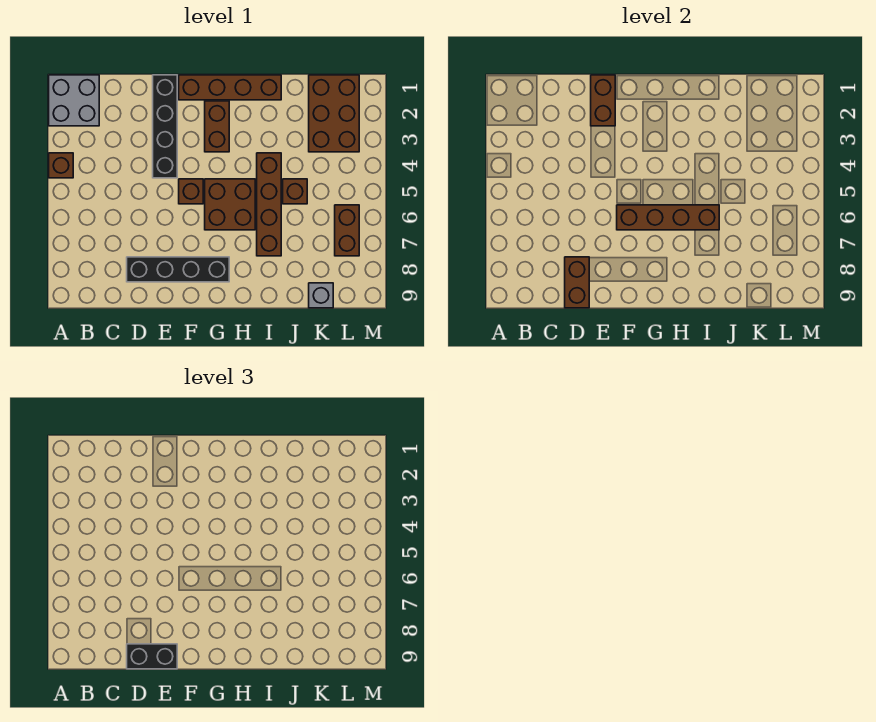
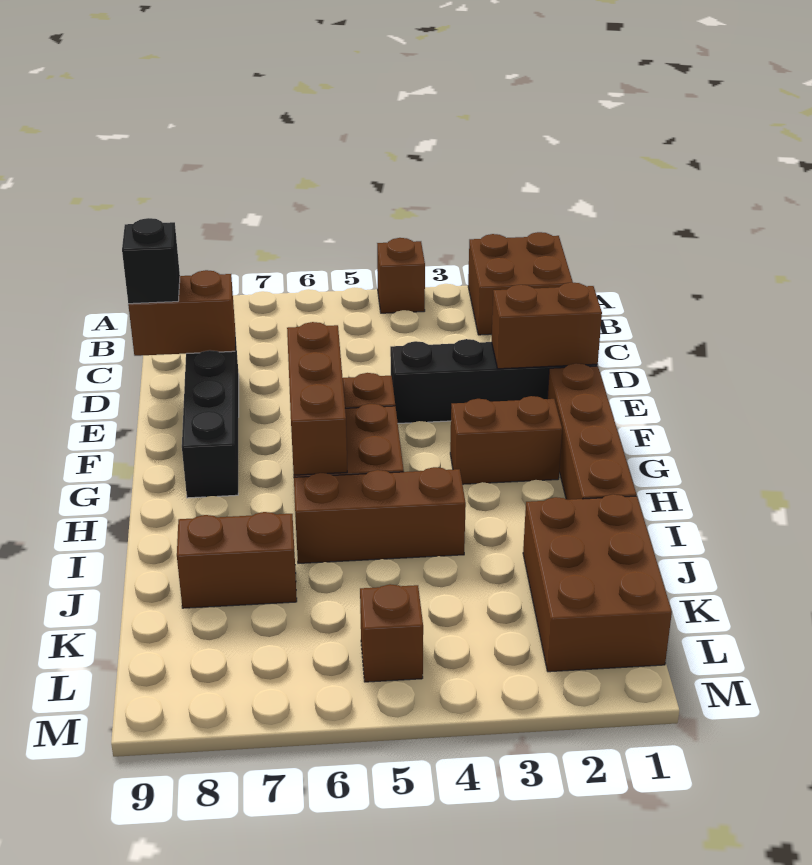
grey 2x2 brick [49,75,99,126] -> brown 2x2 brick [468,232,573,335]
black 1x2 brick [127,644,177,669] -> black 1x1 brick [122,218,180,304]
brown 1x4 brick [617,205,719,230] -> brown 1x3 brick [287,322,347,475]
brown 1x4 brick [257,153,281,256] -> brown 1x3 brick [294,467,466,563]
brown 1x1 brick [283,179,307,204] -> brown 1x1 brick moved to [360,584,423,682]
brown 2x3 brick [309,75,359,152] -> brown 2x3 brick turned to [523,494,672,672]
grey 1x1 brick [309,283,333,308] -> none
brown 1x2 brick [335,205,359,256] -> brown 1x2 brick moved to [177,512,297,608]

